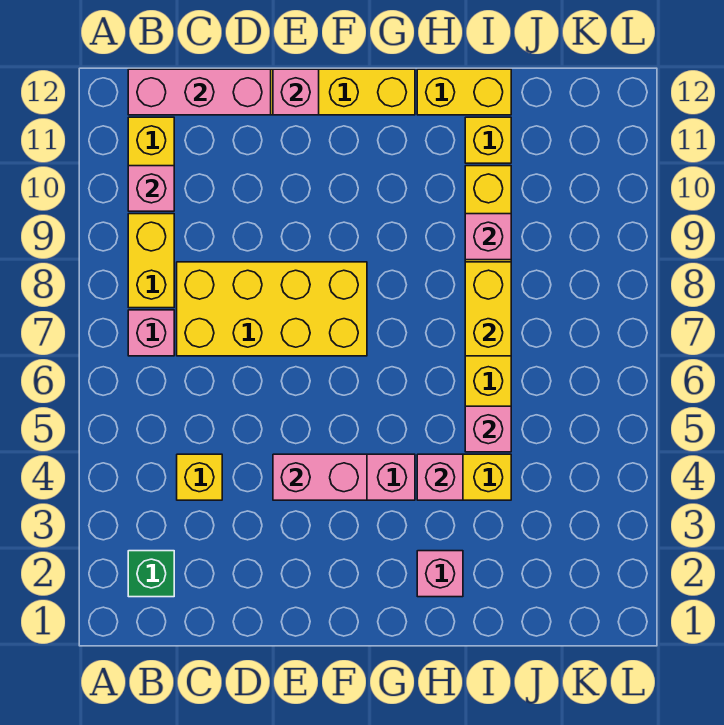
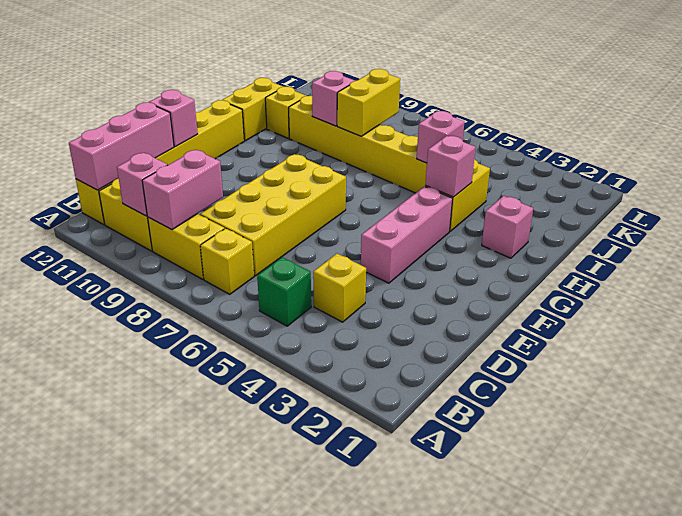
green 1x1 brick [128,551,174,597] -> green 1x1 brick moved to [257,257,311,326]
pink 1x1 brick [128,310,174,356] -> yellow 1x1 brick [200,228,254,294]
pink 1x2 brick [273,454,367,500] -> pink 1x2 brick moved to [142,150,223,230]
yellow 1x2 brick [465,262,511,356] -> yellow 1x2 brick turned to [337,69,400,136]

